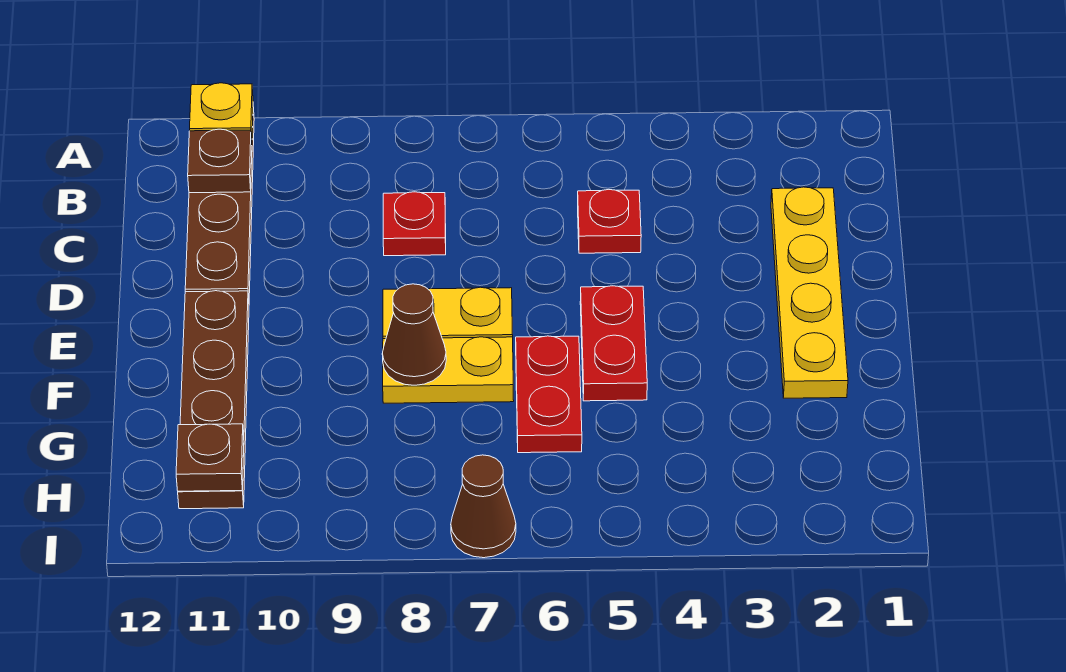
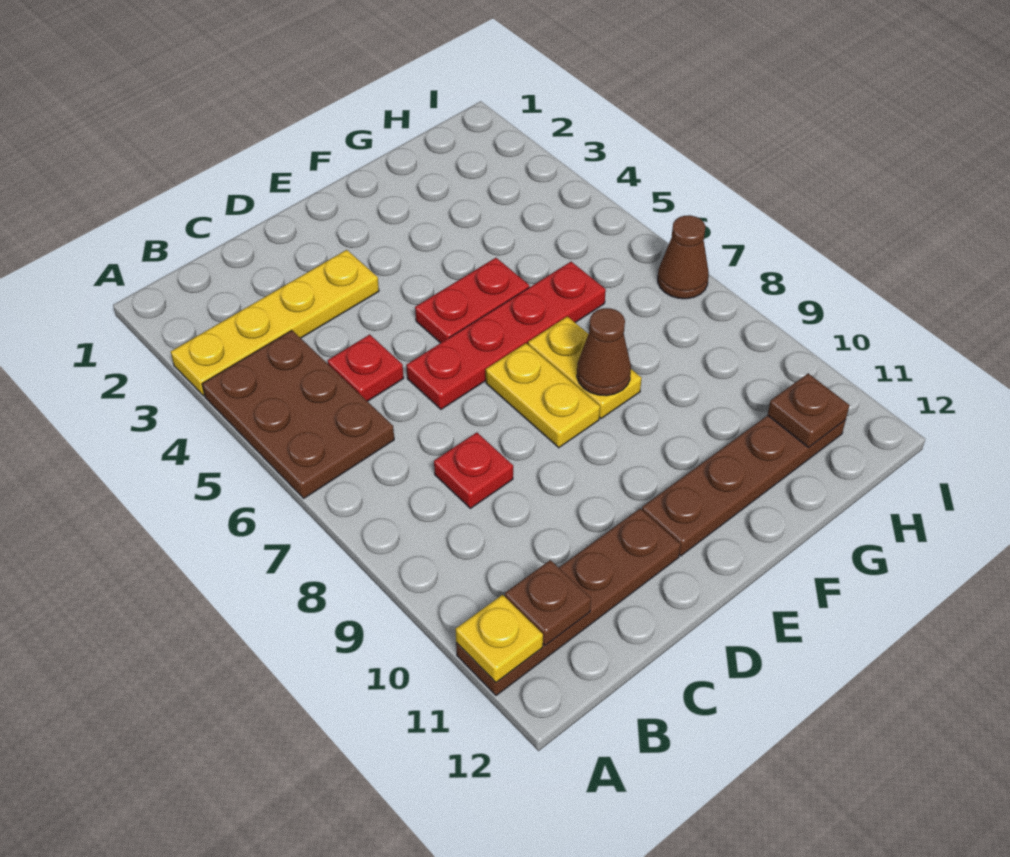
none -> brown 2x3 plate [202,330,394,498]
yellow 1x4 plate [771,187,848,398] -> yellow 1x4 plate moved to [171,250,379,396]
red 1x2 plate [516,336,582,453] -> red 1x4 plate [406,262,606,409]

